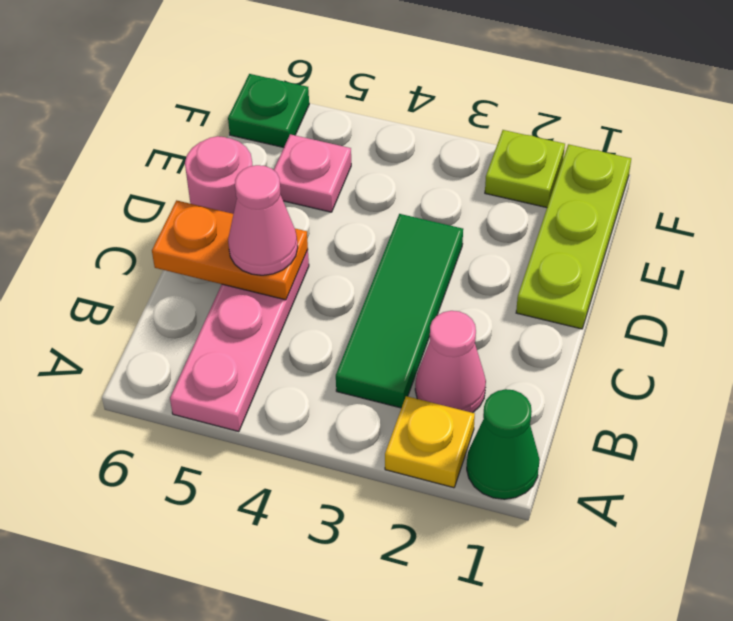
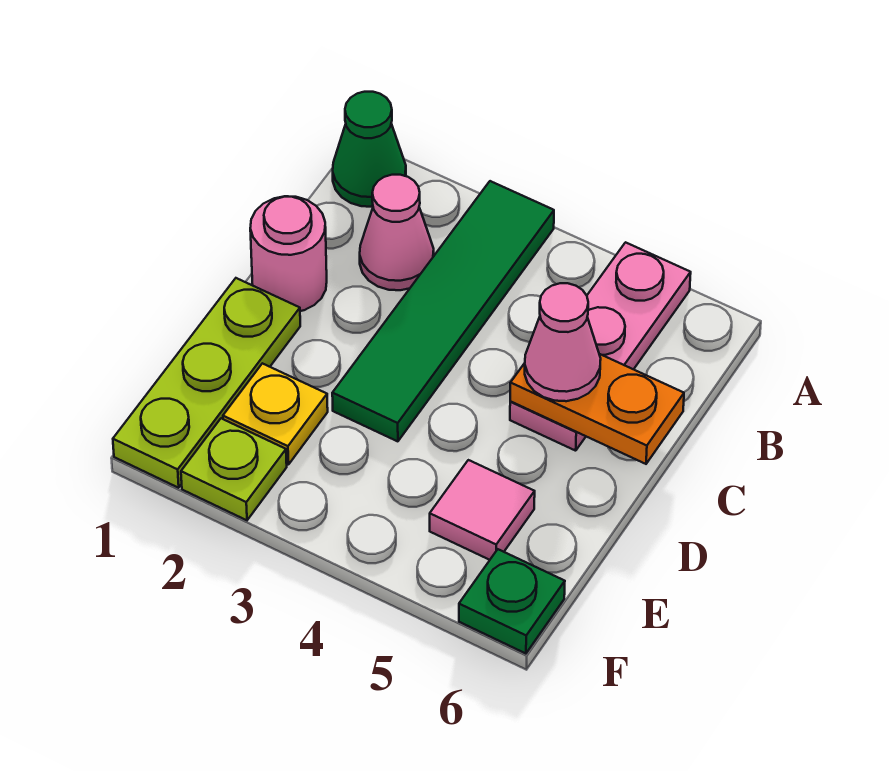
yellow 1x1 plate [385,396,475,488] -> yellow 1x1 plate moved to [223,363,328,465]
green 1x3 tile [336,214,463,408] -> green 1x4 tile [332,181,554,441]
pink 1x1 round brick [185,136,253,214] -> pink 1x1 round brick moved to [250,196,327,311]
pink 1x1 plate [274,134,351,212] -> pink 1x1 tile [430,460,535,560]

